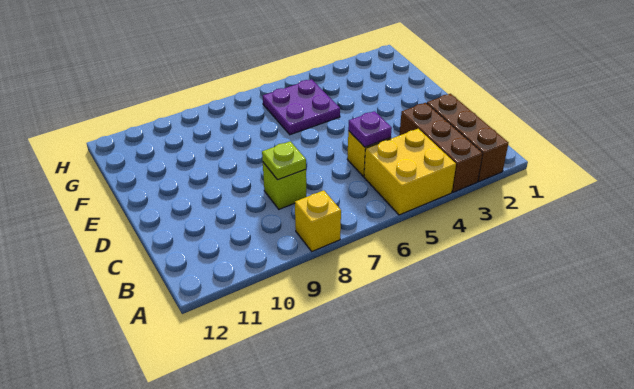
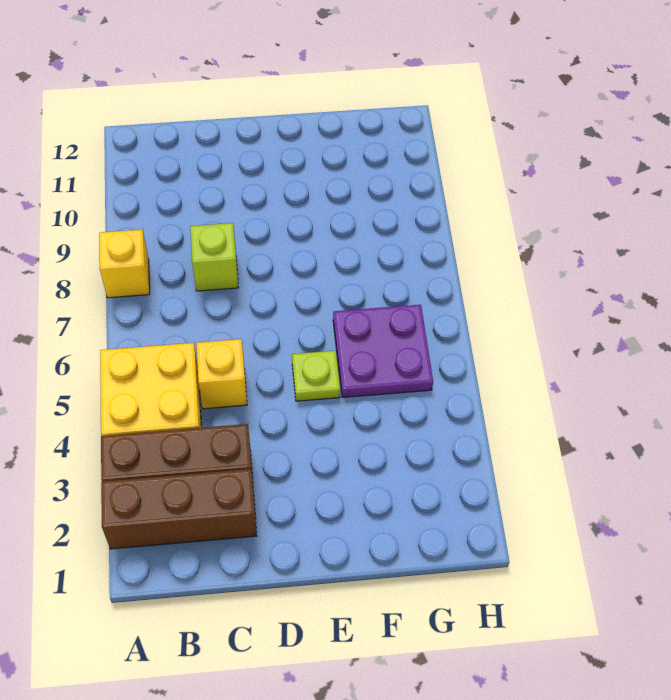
purple 1x1 plate [348,111,392,147] -> none
lime 1x1 plate [262,141,306,180] -> lime 1x1 plate moved to [292,351,340,401]

